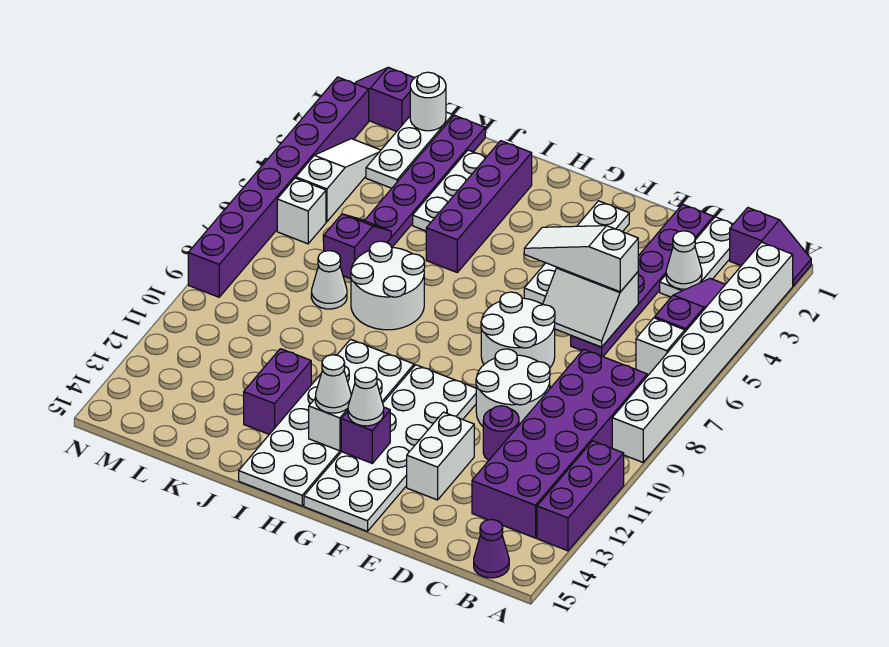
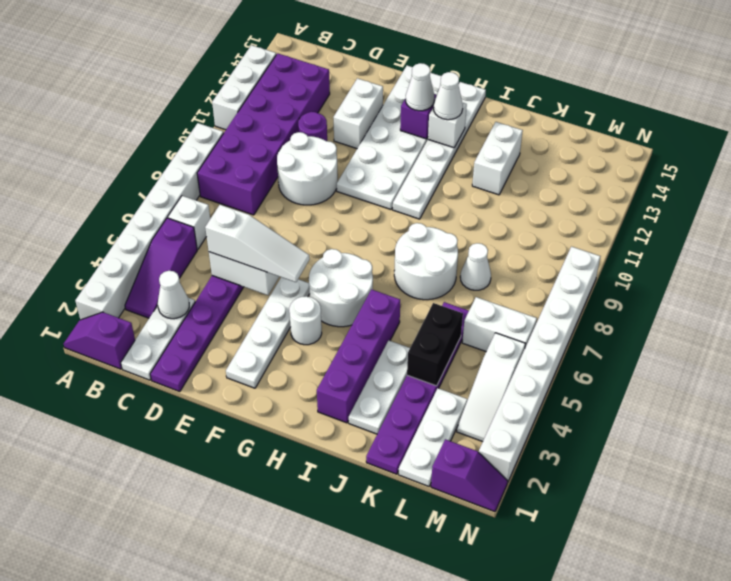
purple 1x3 brick [537,441,624,551] -> white 1x3 brick [212,45,276,130]
purple 1x1 cone [474,519,509,578] -> none
white 2x2 round brick [481,292,555,368] -> white 2x2 round brick moved to [309,249,373,327]
white 2x6 plate [239,339,414,506] -> white 1x6 plate [393,82,486,219]
purple 1x2 brick [244,349,311,434] -> white 1x2 brick [472,122,523,195]
none -> black 1x2 brick [407,303,463,386]
purple 1x2 slope [324,214,391,279] -> none
white 1x1 round brick [410,72,446,131] -> white 1x1 round brick moved to [289,296,322,345]
white 1x1 brick [277,178,326,244] -> white 1x2 brick [462,297,537,351]
purple 1x8 brick [188,77,369,297] -> white 1x8 brick [479,247,600,483]

